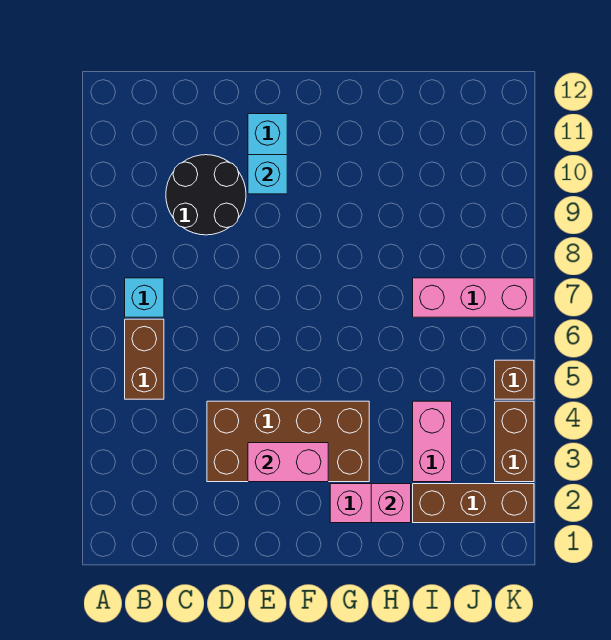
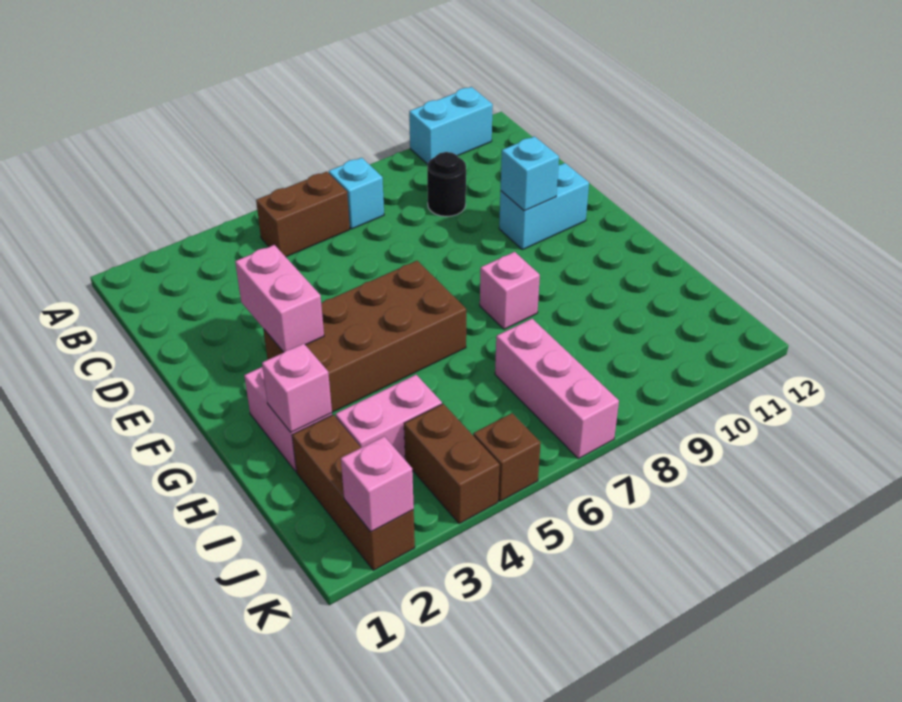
none -> cyan 1x2 brick [409,87,493,164]
black 2x2 round brick [166,155,246,235] -> black 1x1 round brick [427,152,466,216]
brown 2x4 brick [207,401,369,482] -> brown 2x4 brick turned to [263,261,466,412]
none -> pink 1x1 brick [480,252,540,329]
none -> pink 1x1 brick [341,436,414,532]
brown 1x2 brick [495,401,534,482] -> brown 1x2 brick turned to [404,404,500,524]

